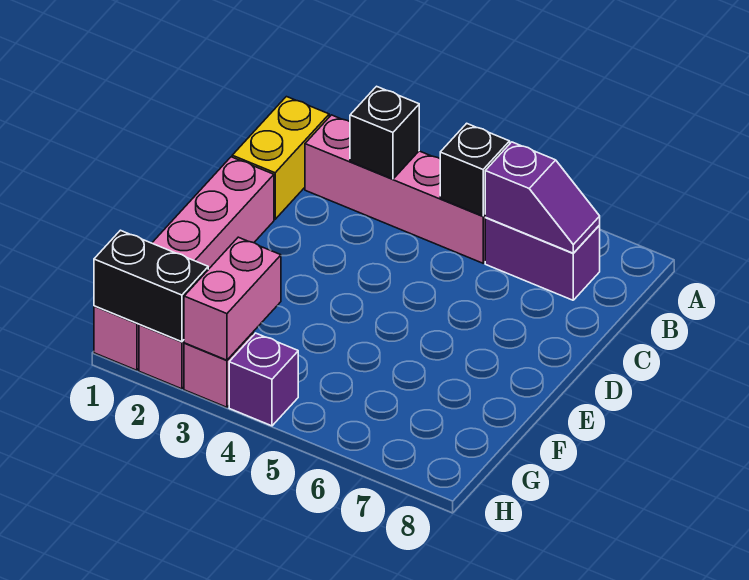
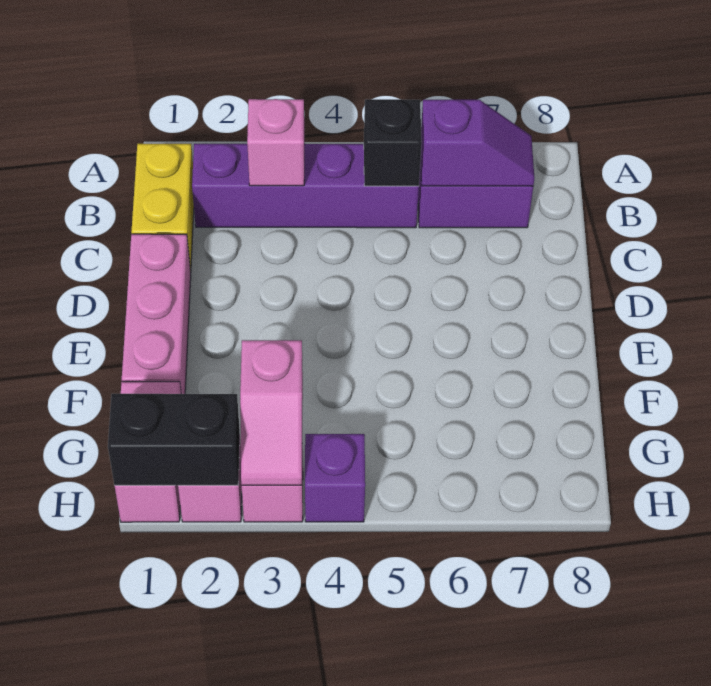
pink 1x4 brick [305,115,486,263] -> purple 1x4 brick [192,144,419,228]
black 1x1 brick [350,86,419,179] -> pink 1x1 brick [247,99,305,186]
pink 1x2 brick [184,237,281,360] -> pink 1x2 slope [240,340,303,485]

